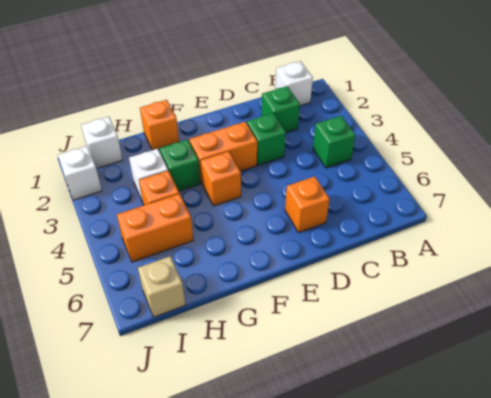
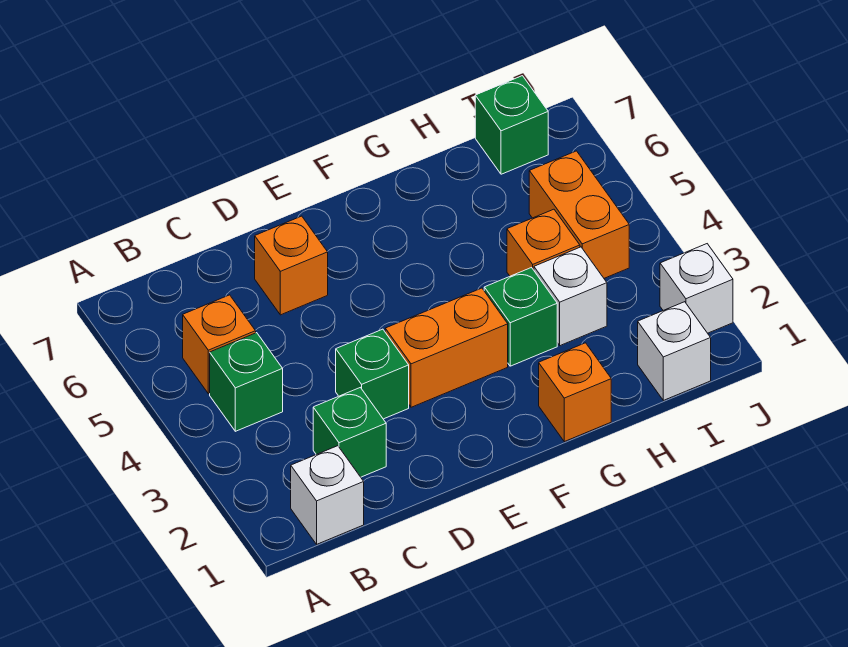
orange 1x1 brick [201,151,241,206] -> orange 1x1 brick moved to [183,295,256,394]
orange 1x2 brick [117,194,193,262] -> orange 1x2 brick turned to [529,151,629,278]
tan 1x1 brick [138,256,185,317] -> green 1x1 brick [475,76,548,174]

